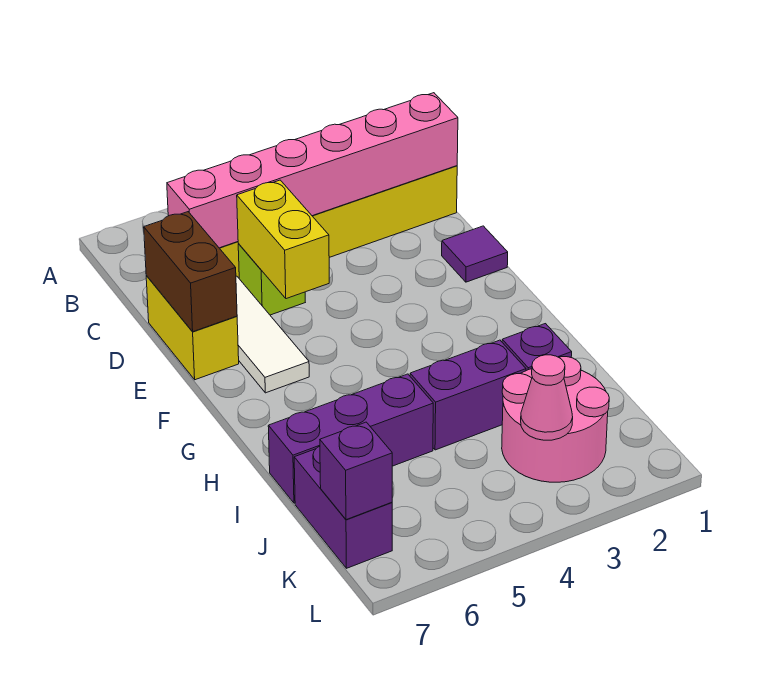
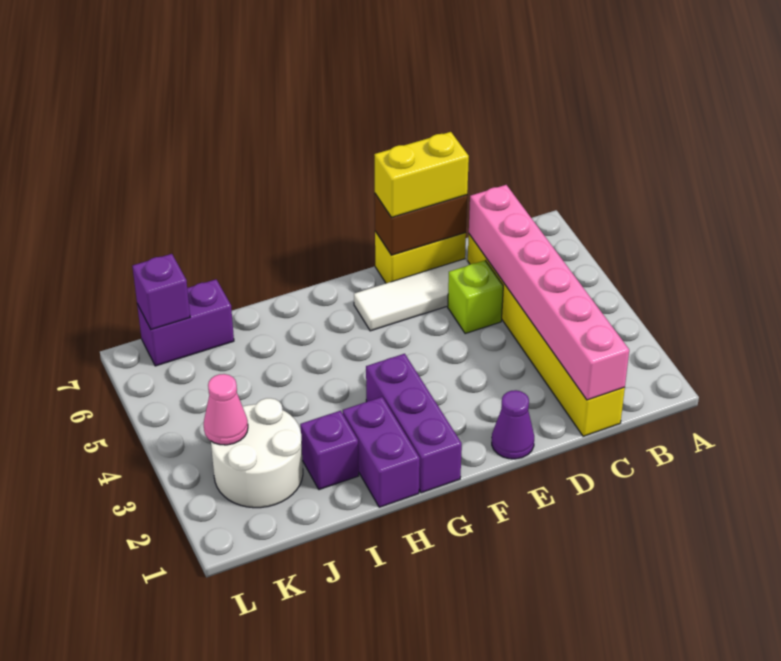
yellow 1x2 brick [237,180,329,299] -> yellow 1x2 brick moved to [374,132,469,217]
purple 1x1 tile [442,226,508,282] -> purple 1x1 cone [492,390,534,459]
purple 1x2 brick [410,340,526,450] -> purple 1x2 brick moved to [343,397,420,507]
purple 1x3 brick [268,374,433,503] -> purple 1x3 brick moved to [366,354,462,493]
pink 2x2 round brick [502,357,609,482] -> white 2x2 round brick [211,398,303,508]

